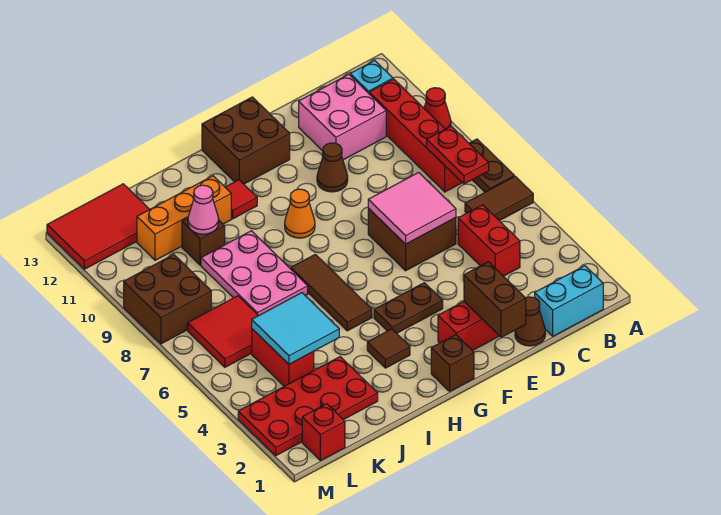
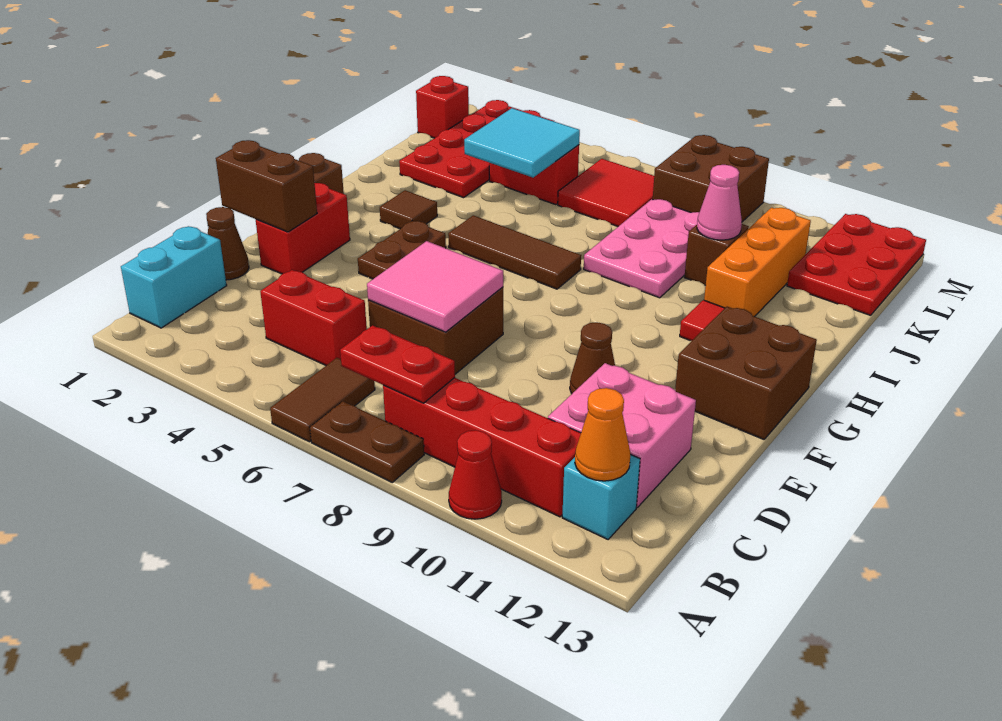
orange 1x1 cone [285,189,315,238] -> orange 1x1 cone moved to [575,388,631,481]
pink 2x3 plate [201,231,308,316] -> pink 2x3 plate turned to [584,199,699,298]
red 2x3 tile [47,184,150,269] -> red 2x3 plate [787,214,926,315]

